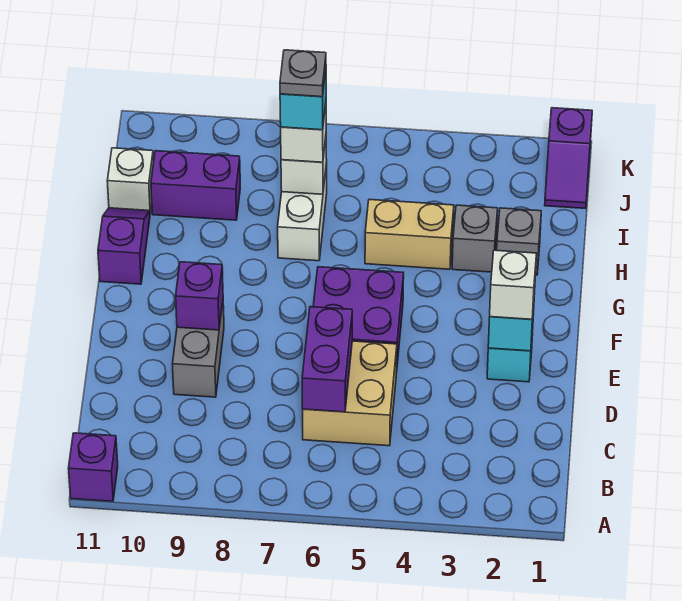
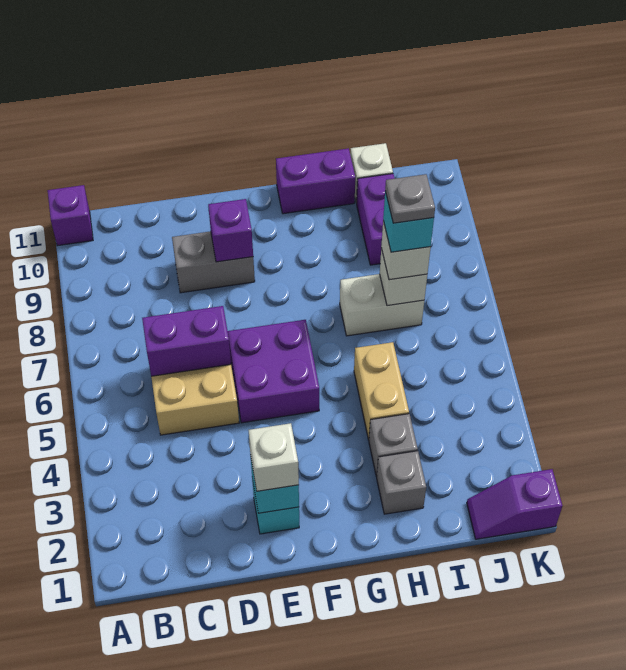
purple 1x2 slope [98,208,150,284] -> purple 1x2 brick [276,148,355,214]

